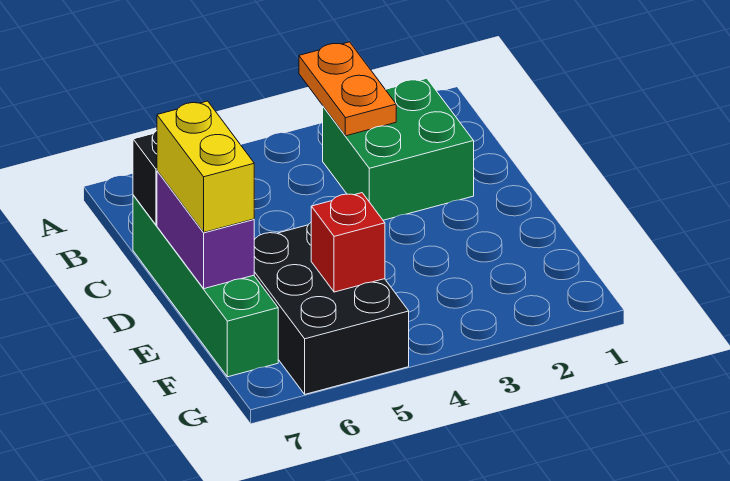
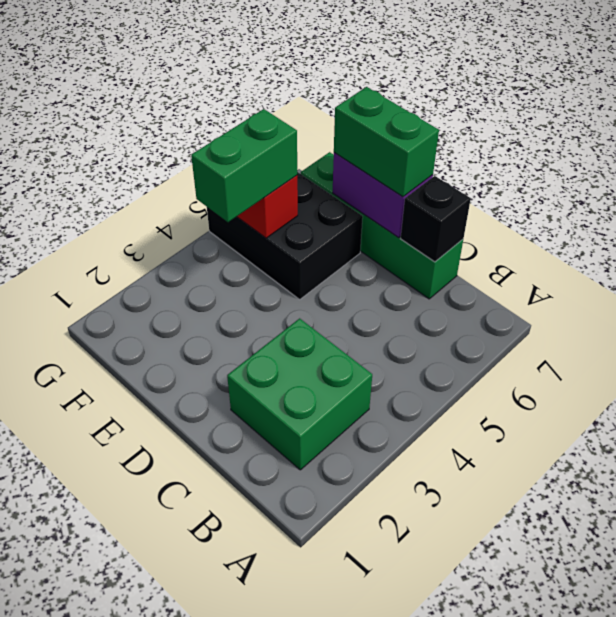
orange 1x2 plate [299,42,396,136] -> none
yellow 1x2 brick [157,101,254,232] -> green 1x2 brick [334,87,439,197]
none -> green 1x2 brick [191,109,297,222]

